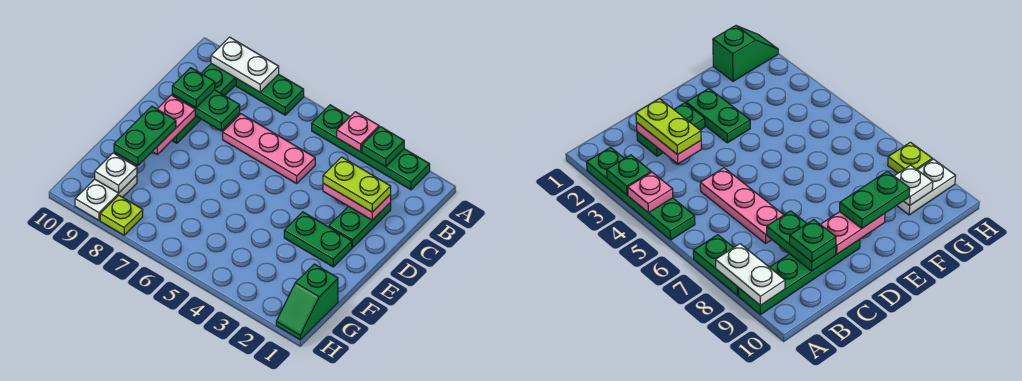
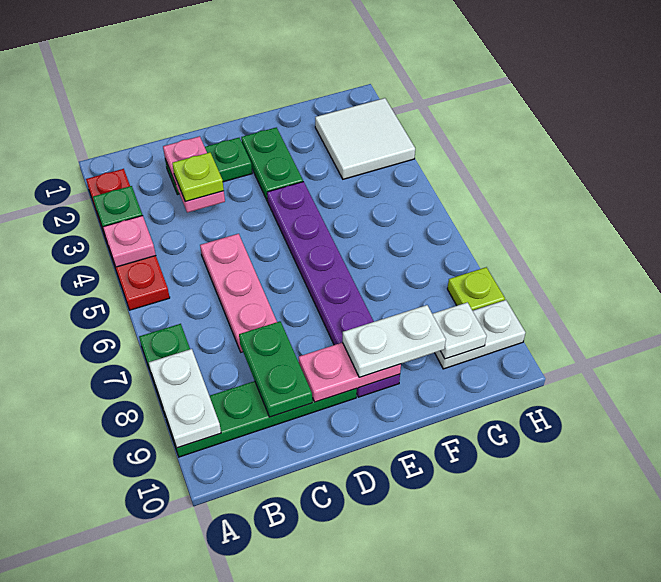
green 1x4 plate [312,105,430,190] -> red 1x4 plate [86,169,170,310]
lime 1x2 plate [323,157,391,212] -> lime 1x1 plate [172,152,224,202]
green 1x1 plate [172,68,215,108] -> none
none -> purple 1x6 plate [267,182,400,397]
green 1x2 plate [114,106,176,166] -> white 1x2 plate [342,305,446,377]
green 1x2 slope [276,264,338,340] -> none
none -> white 2x2 tile [315,98,415,179]

